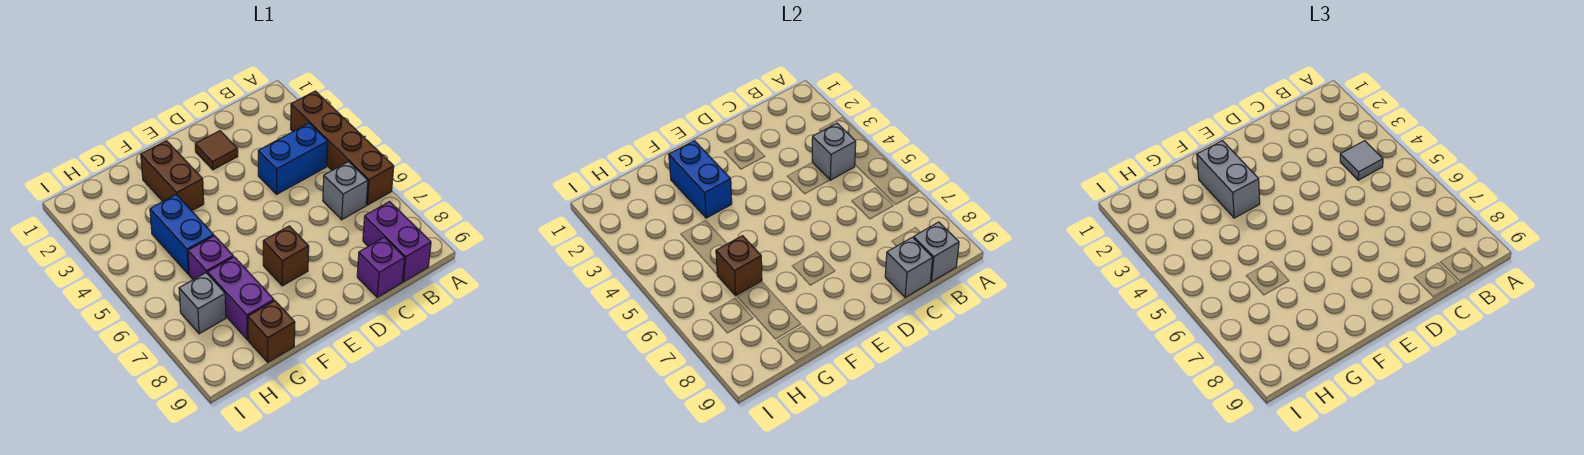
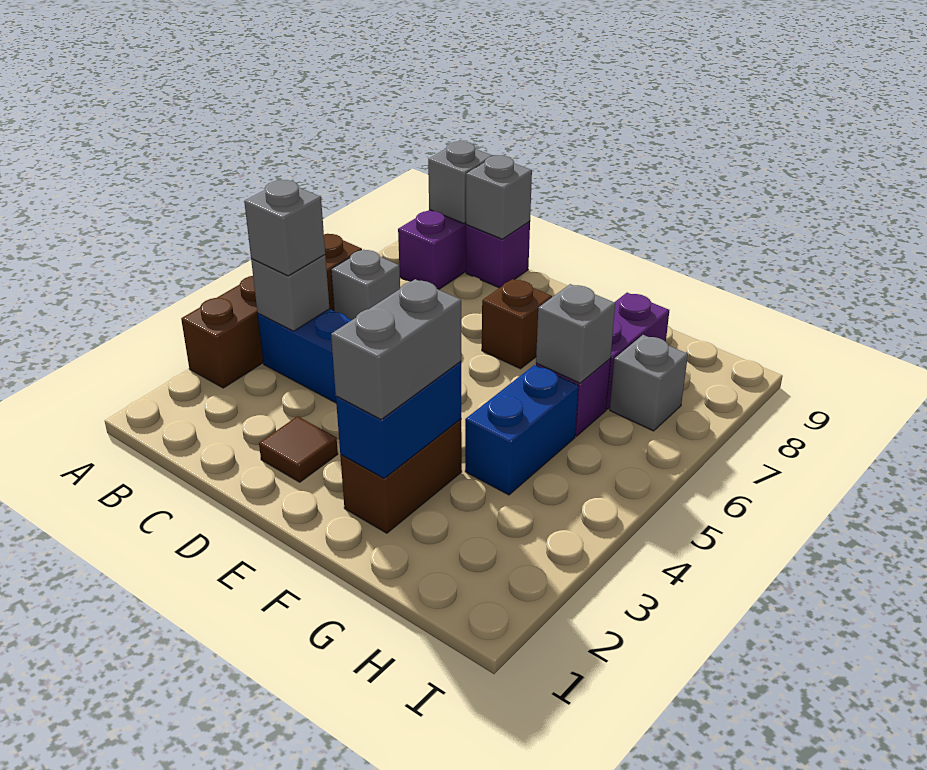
grey 1x1 tile [1340,141,1383,180] -> grey 1x1 brick [244,180,325,276]
brown 1x1 brick [716,236,762,296] -> grey 1x1 brick [536,284,615,383]
brown 1x1 brick [248,301,295,362] -> none

